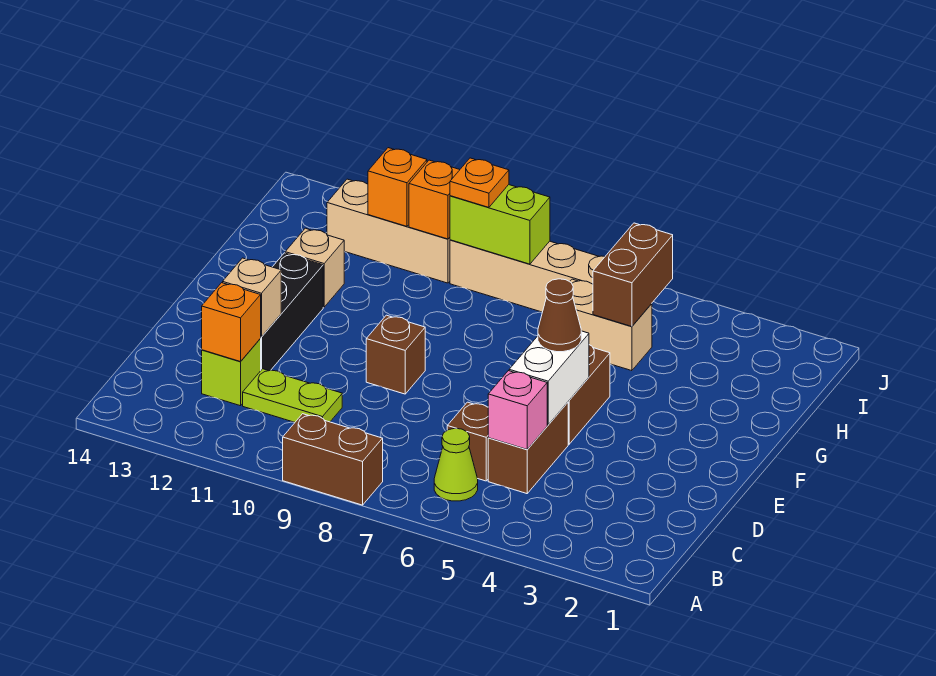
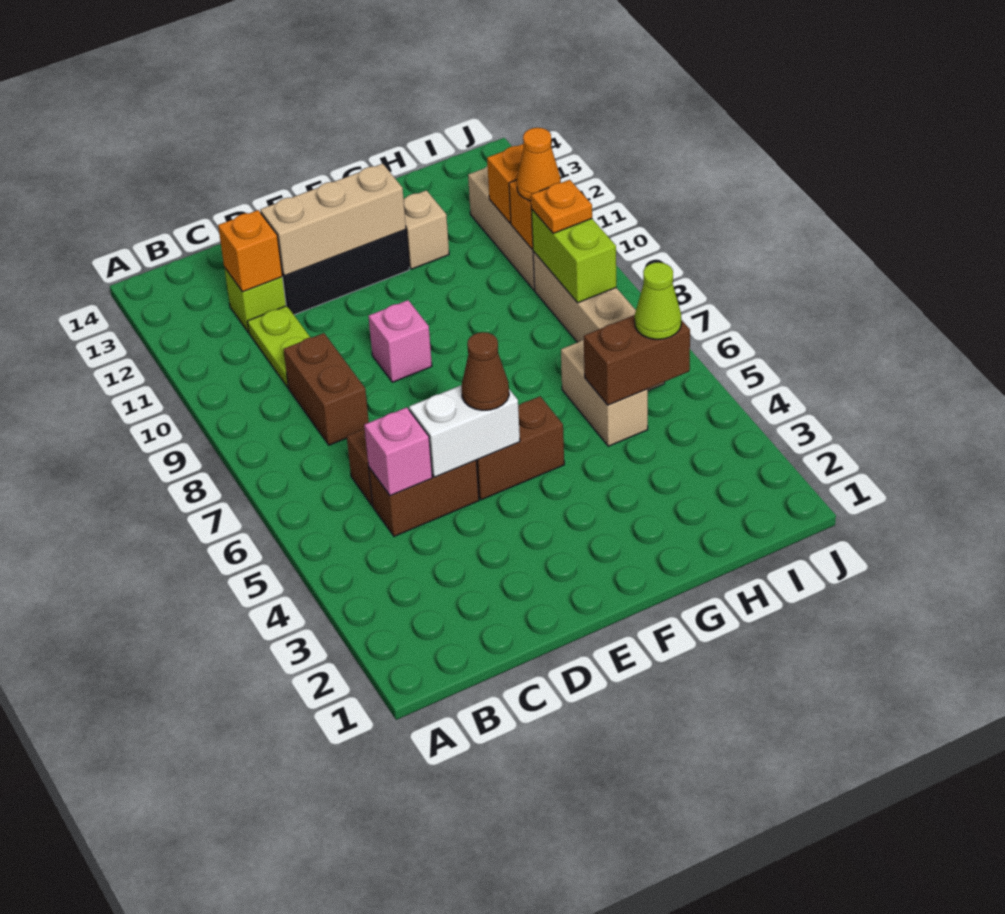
brown 1x2 brick [283,414,383,505] -> brown 1x2 brick moved to [283,333,369,445]
lime 1x1 cone [434,428,478,501] -> lime 1x1 cone moved to [635,262,681,339]
tan 1x1 brick [223,258,281,337] -> tan 1x3 brick [260,164,406,276]
brown 1x1 brick [366,315,425,394] -> pink 1x1 brick [368,300,432,382]
none -> orange 1x1 cone [517,128,561,201]

